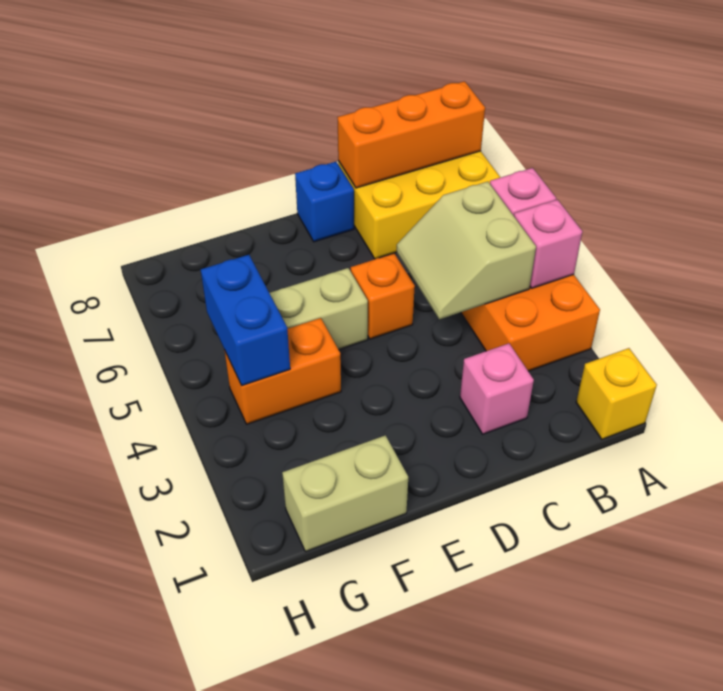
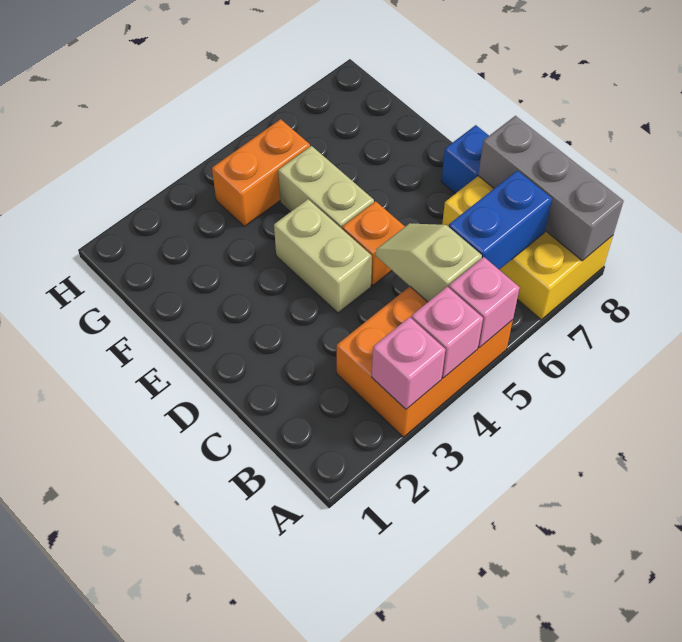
yellow 1x1 brick [576,348,657,439] -> none
orange 1x3 brick [337,81,485,188] -> grey 1x3 brick [478,116,624,261]
tan 2x2 slope [397,182,536,319] -> tan 1x2 slope [376,223,482,302]
pink 1x1 brick [460,343,534,434] -> pink 1x1 brick moved to [372,317,445,409]
tan 1x2 brick [282,435,408,552] -> tan 1x2 brick moved to [274,199,372,313]
orange 1x2 brick [224,318,341,424] -> orange 1x2 brick turned to [212,119,310,226]
blue 1x2 brick [201,255,290,385] -> blue 1x2 brick moved to [449,170,552,270]

